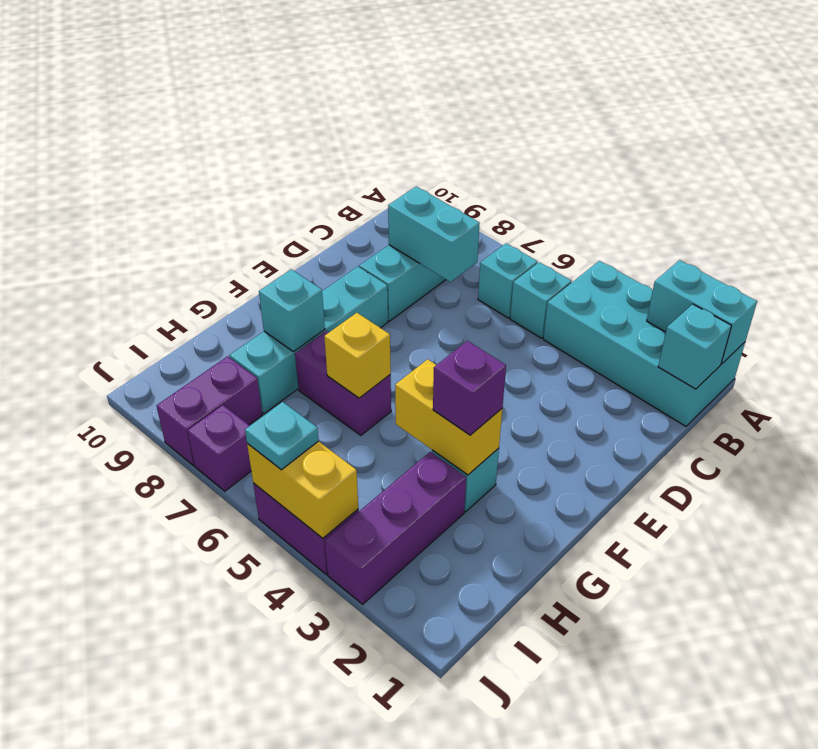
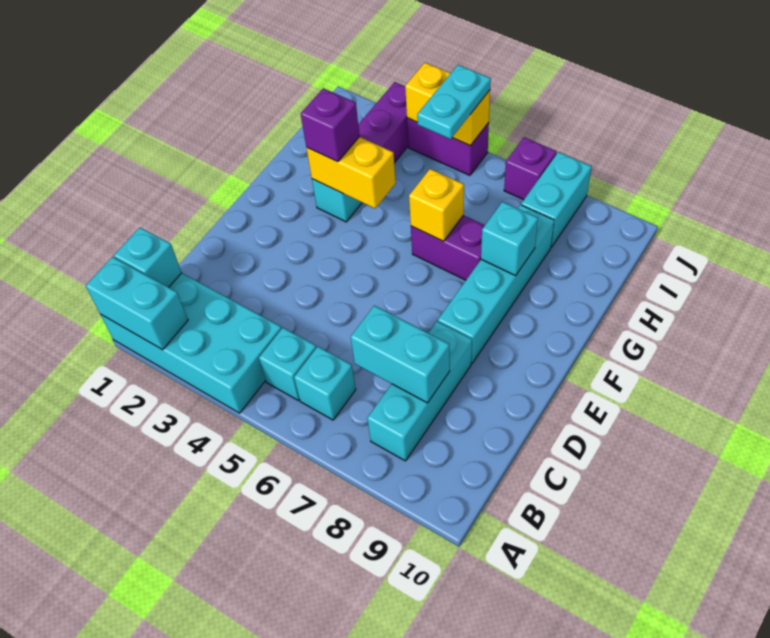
purple 1x2 brick [156,356,262,466] -> cyan 1x2 brick [521,152,592,247]
cyan 1x1 plate [245,402,319,470] -> cyan 1x2 plate [417,65,491,139]

